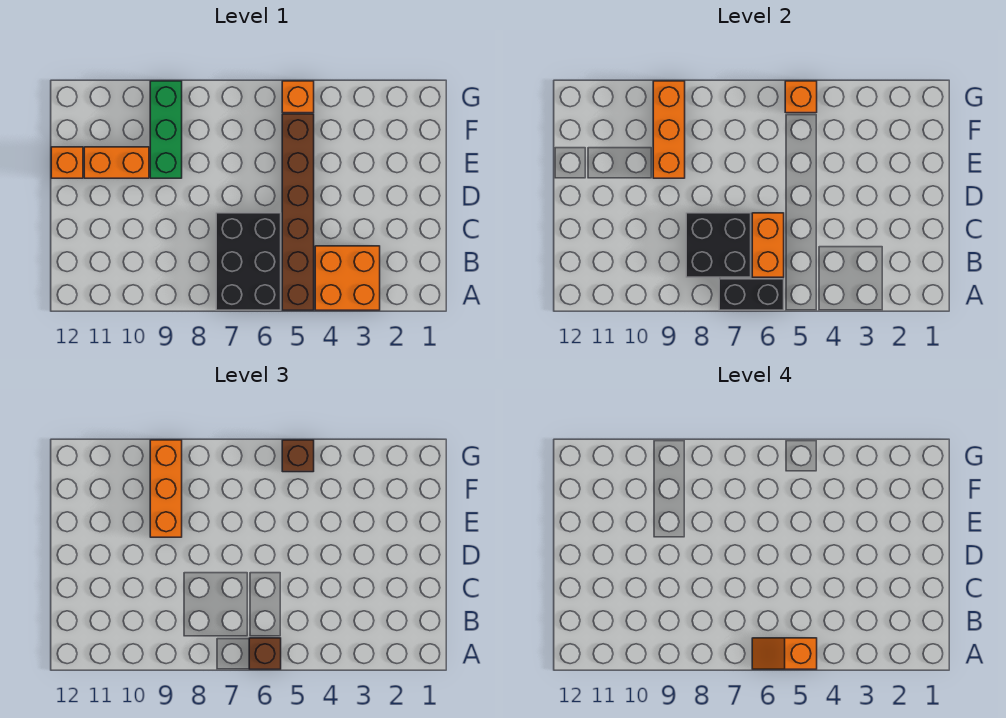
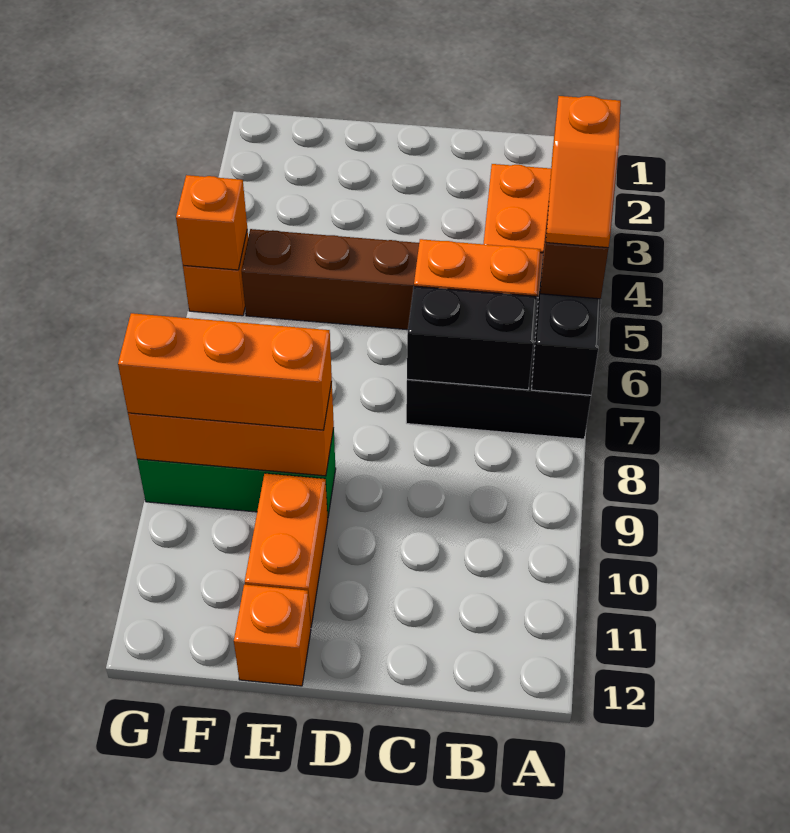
black 2x2 brick [686,213,751,277] -> black 1x2 brick [407,286,537,390]
brown 1x1 brick [282,440,314,472] -> none

